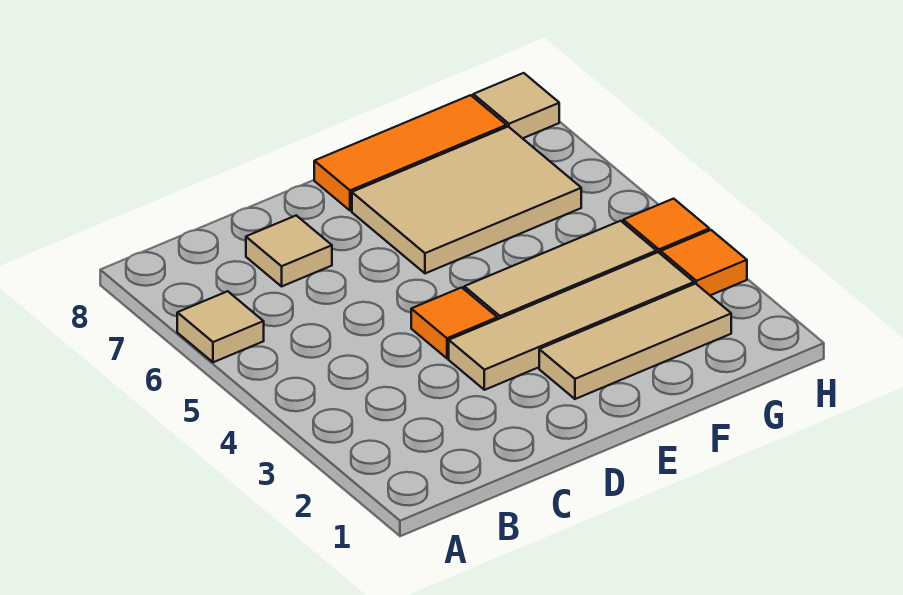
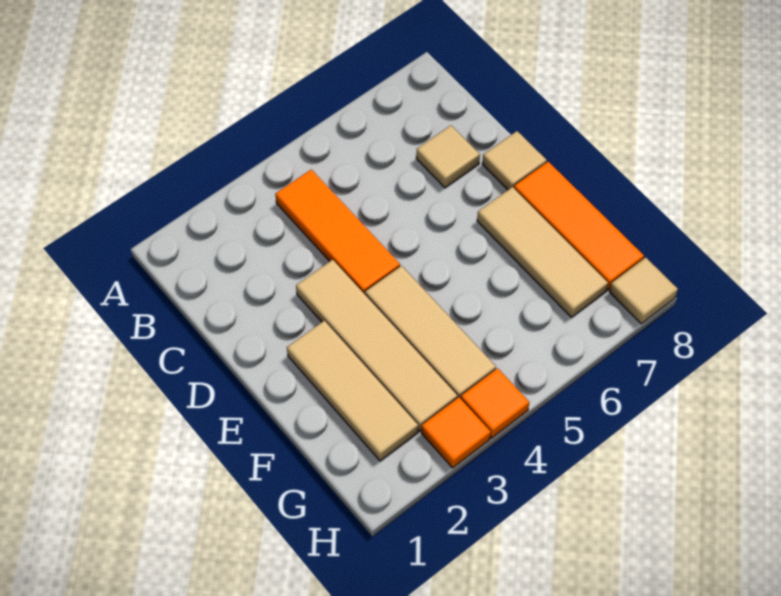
tan 1x1 tile [177,291,264,362] -> tan 1x1 tile moved to [482,131,547,190]
orange 1x1 tile [411,287,497,358] -> orange 1x3 tile [275,170,400,294]
tan 2x3 tile [352,127,581,273] -> tan 1x3 tile [477,187,608,317]

